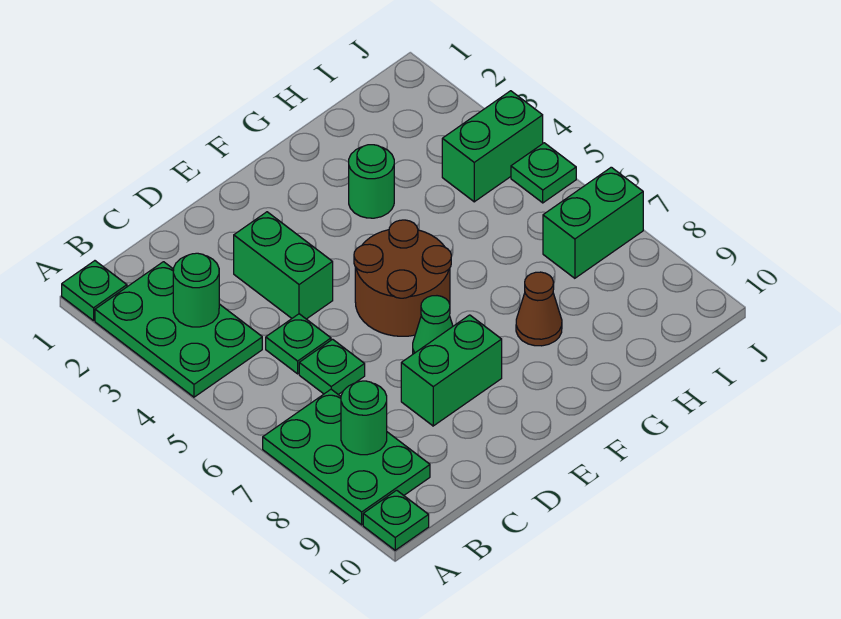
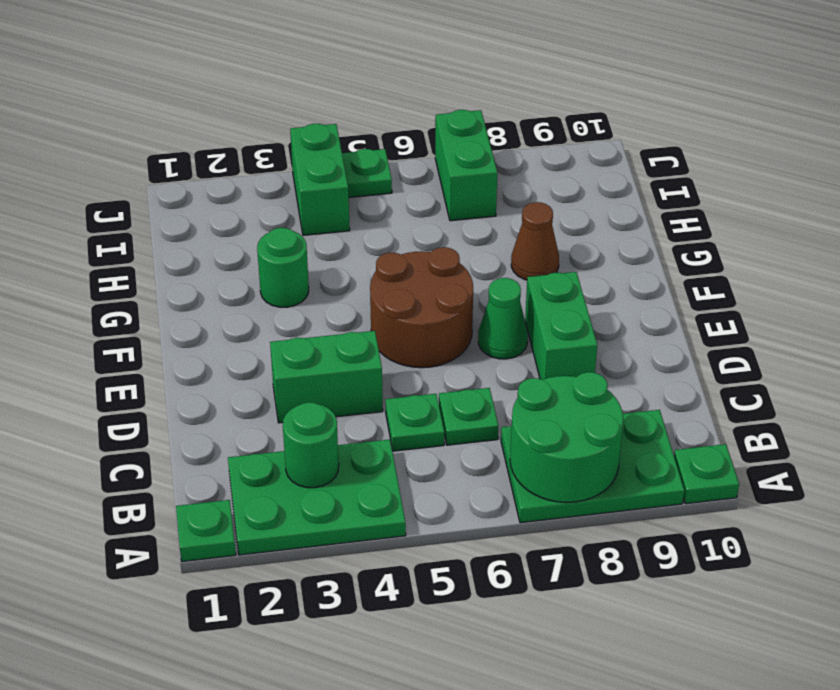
green 1x1 round brick [341,381,387,455] -> green 2x2 round brick [510,372,623,503]

